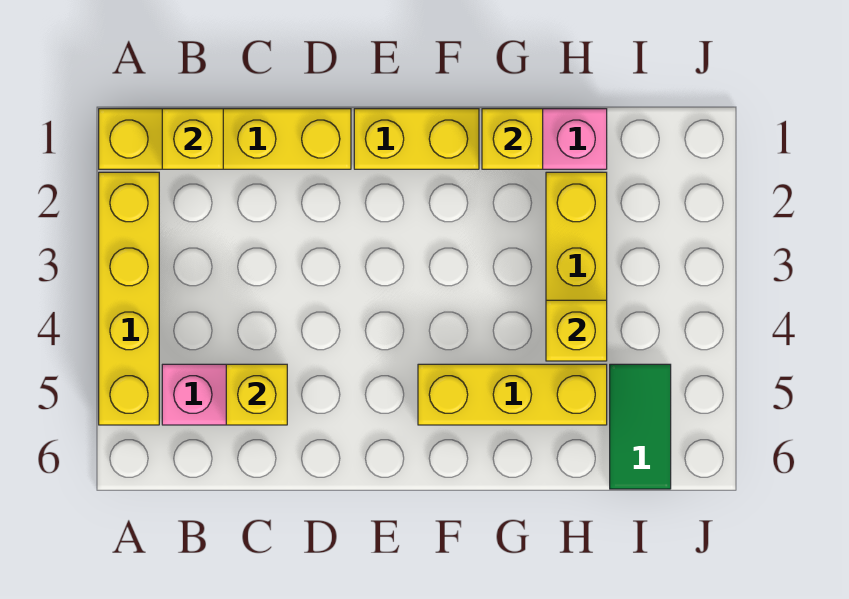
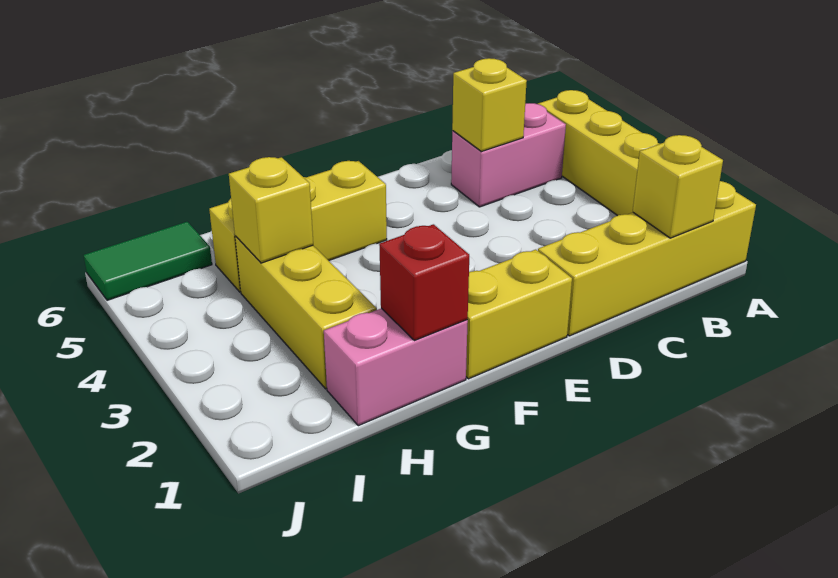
yellow 1x1 brick [482,109,543,169] -> red 1x1 brick [379,224,469,341]
green 1x2 tile [610,364,671,489] -> green 1x2 tile turned to [84,222,212,300]

